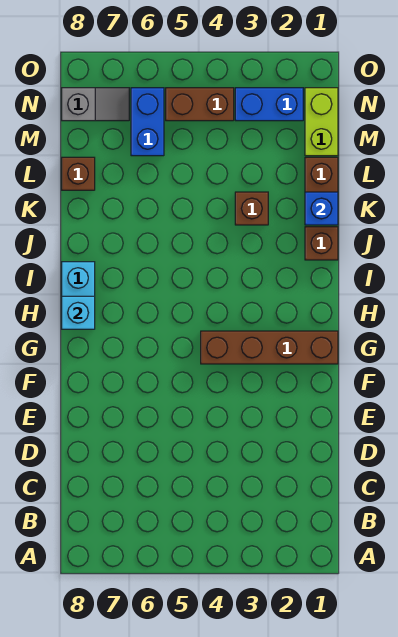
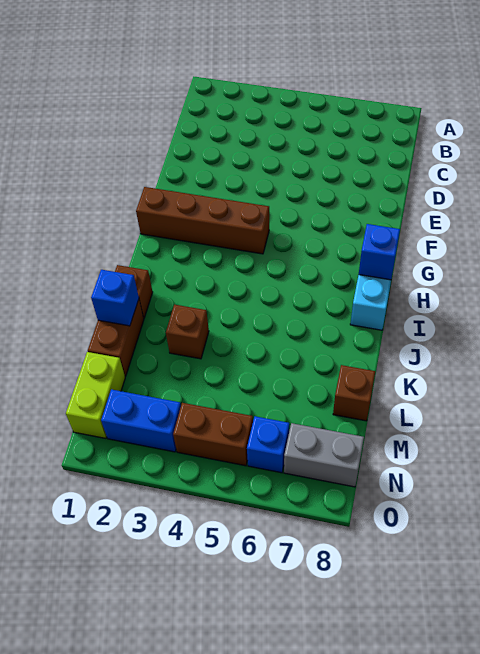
cyan 1x1 brick [62,296,95,329] -> blue 1x1 brick [359,224,400,280]
blue 1x2 brick [131,88,164,156] -> blue 1x1 brick [247,416,289,473]
grey 1x2 slope [62,88,129,121] -> grey 1x2 brick [284,423,364,487]

